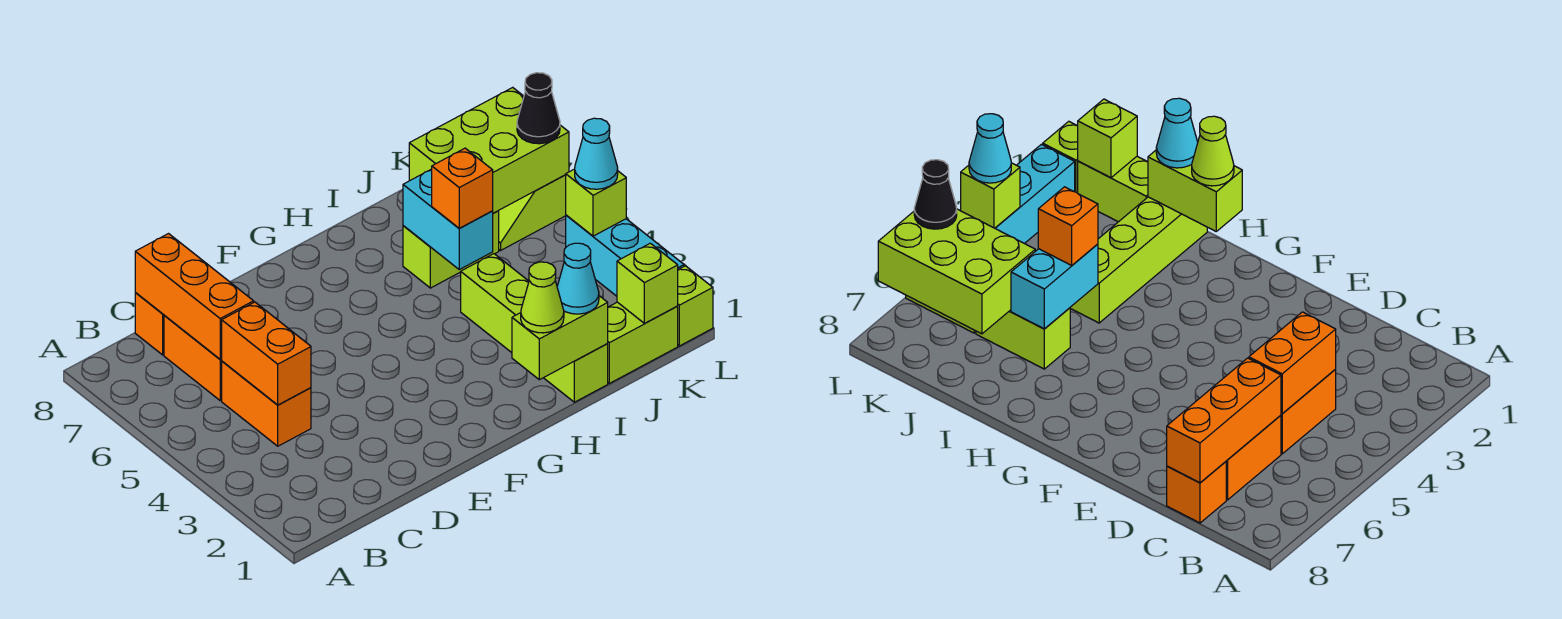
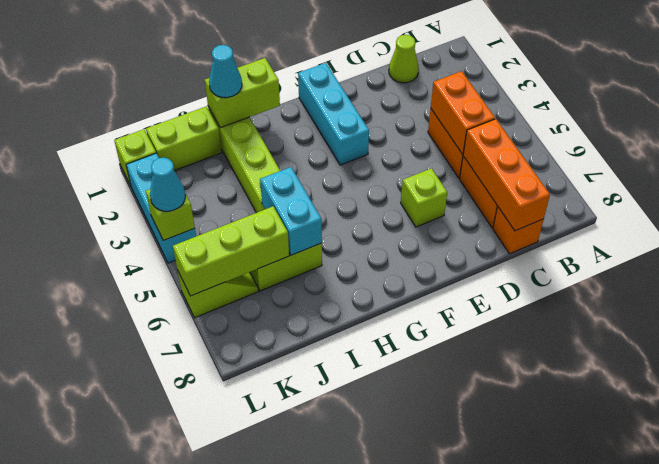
none -> cyan 1x3 brick [298,63,369,165]
lime 1x1 cone [521,262,564,333] -> lime 1x1 cone moved to [389,35,419,83]
orange 1x1 brick [432,148,493,228] -> none
lime 2x3 brick [409,87,569,213] -> lime 1x3 brick [173,206,289,296]
lime 1x1 brick [617,243,678,323] -> lime 1x1 brick moved to [401,168,447,227]
black 1x1 cone [517,73,560,144] -> none

